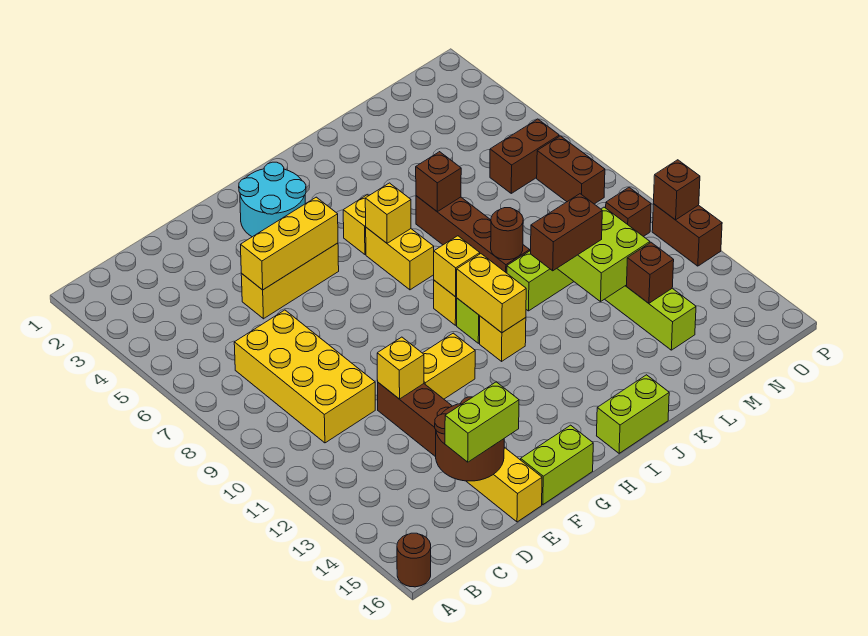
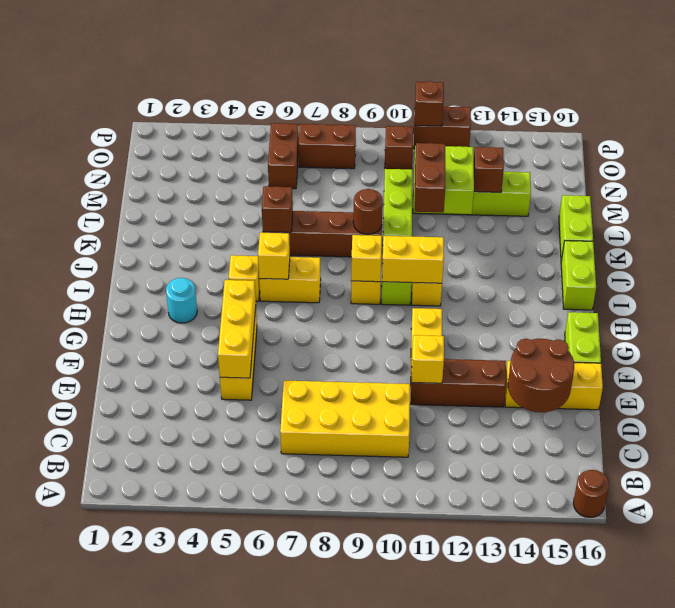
lime 1x2 brick [445,382,519,462] -> lime 1x2 brick moved to [559,195,593,261]
cyan 2x2 round brick [239,162,306,237] -> cyan 1x1 round brick [166,278,197,323]

